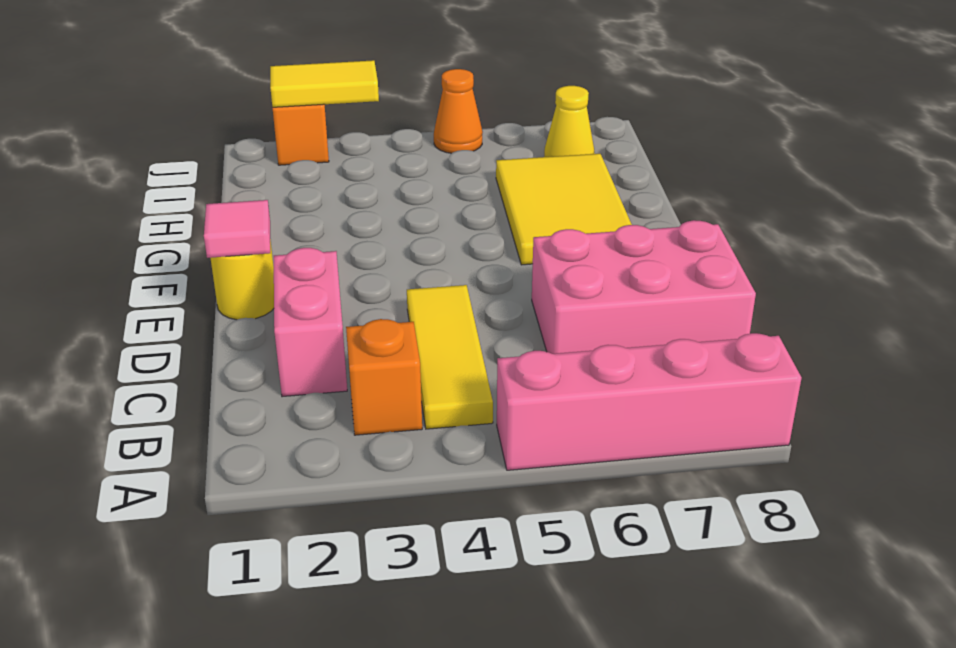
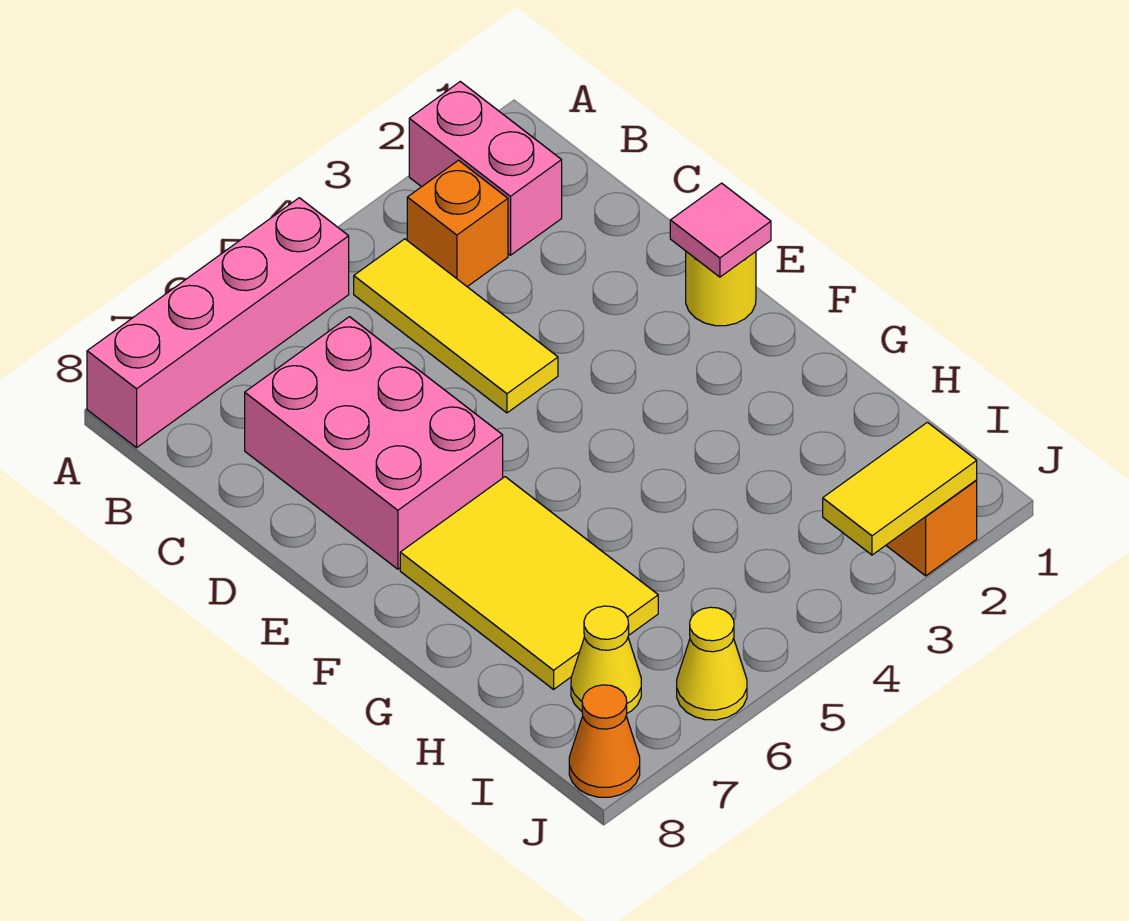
pink 1x2 brick [274,248,347,397] -> pink 1x2 brick moved to [409,82,562,255]
pink 2x3 brick [532,220,756,354] -> pink 2x3 brick turned to [245,317,503,569]
orange 1x1 cone [434,69,483,153] -> orange 1x1 cone moved to [569,685,640,797]
none -> yellow 1x1 cone [677,607,747,720]

